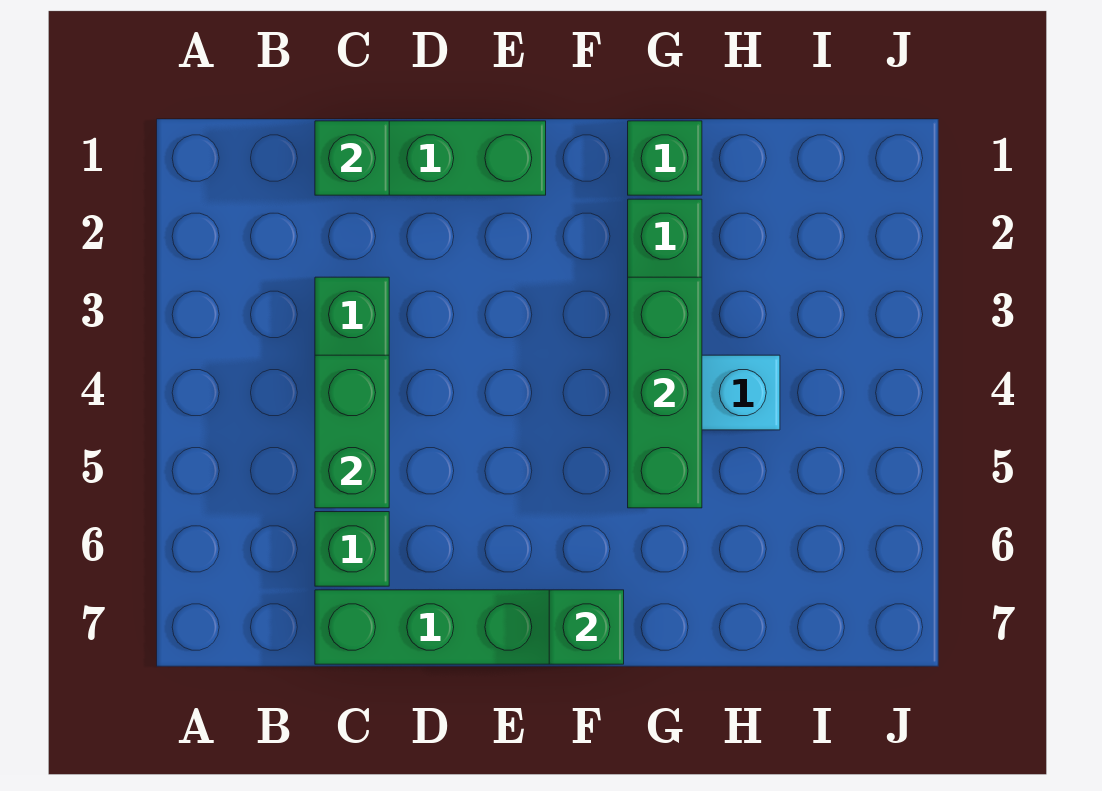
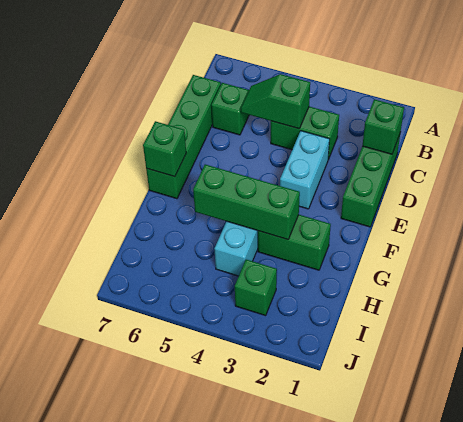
green 1x2 brick [315,355,389,508] -> green 1x2 slope [241,74,310,129]
none -> cyan 1x2 brick [280,131,330,209]
green 1x1 brick [628,121,702,195] -> green 1x1 brick moved to [235,260,277,316]

